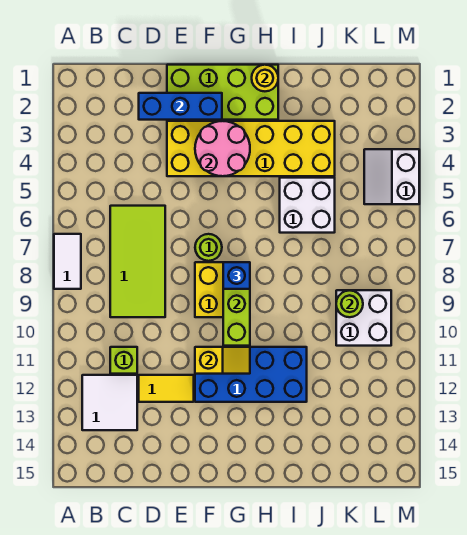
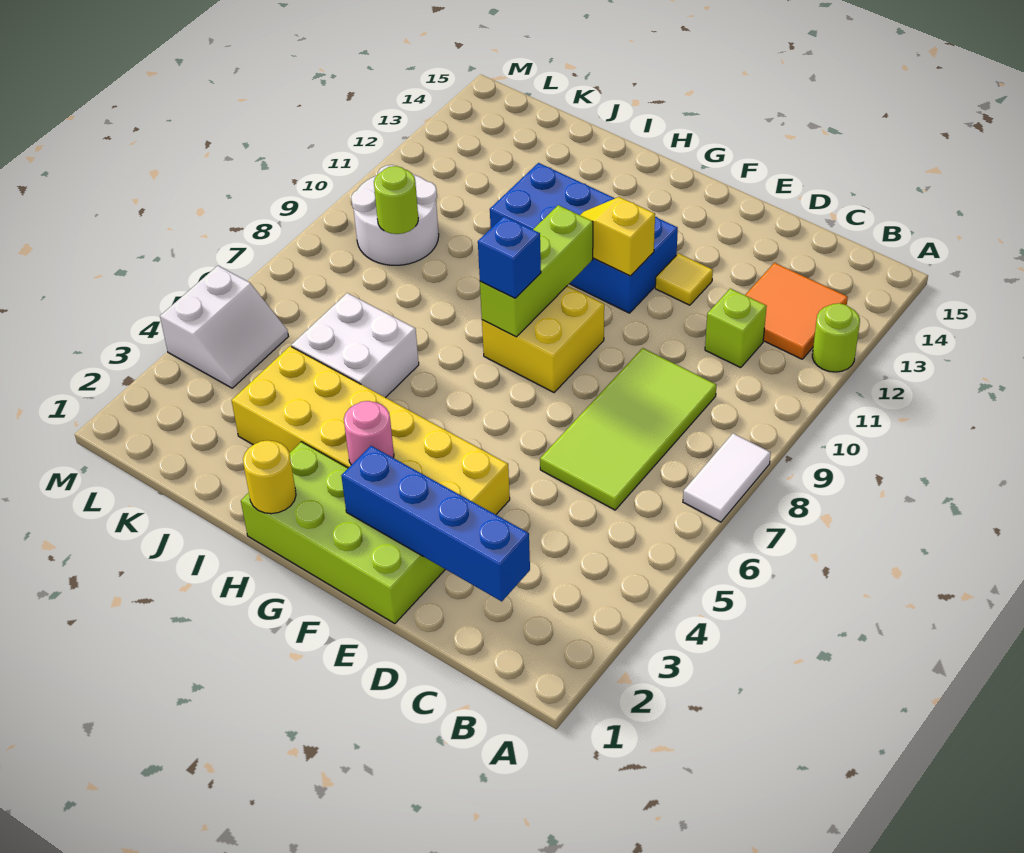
white 2x2 tile [82,375,137,430] -> orange 2x2 tile [745,263,848,359]
blue 1x3 brick [139,93,222,120] -> blue 1x4 brick [341,446,530,601]
yellow 1x2 tile [139,375,194,402] -> yellow 1x1 tile [655,253,713,305]
pink 2x2 round brick [195,121,250,176] -> pink 1x1 round brick [344,401,394,465]
lime 1x1 round brick [195,234,222,261] -> lime 1x1 round brick moved to [812,303,860,372]
white 2x2 brick [336,290,391,346] -> white 2x2 round brick [351,165,439,265]

